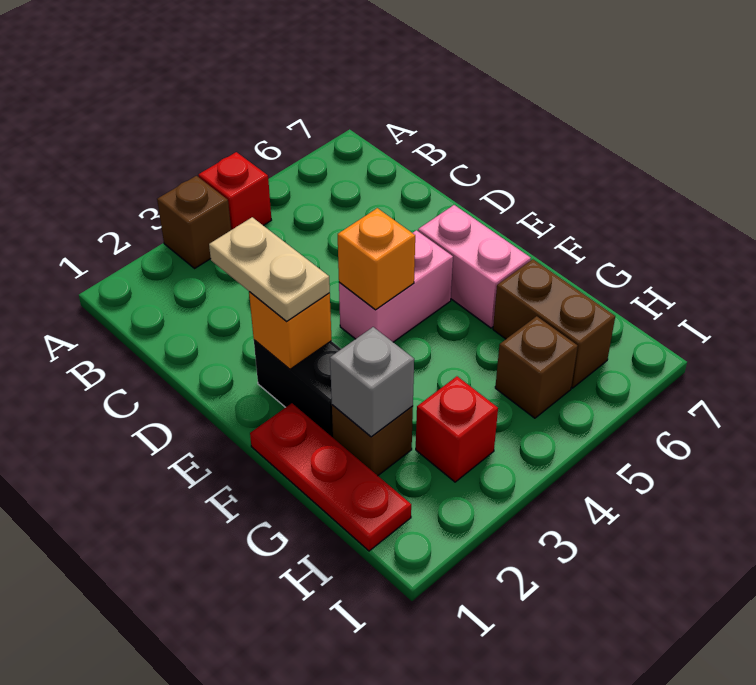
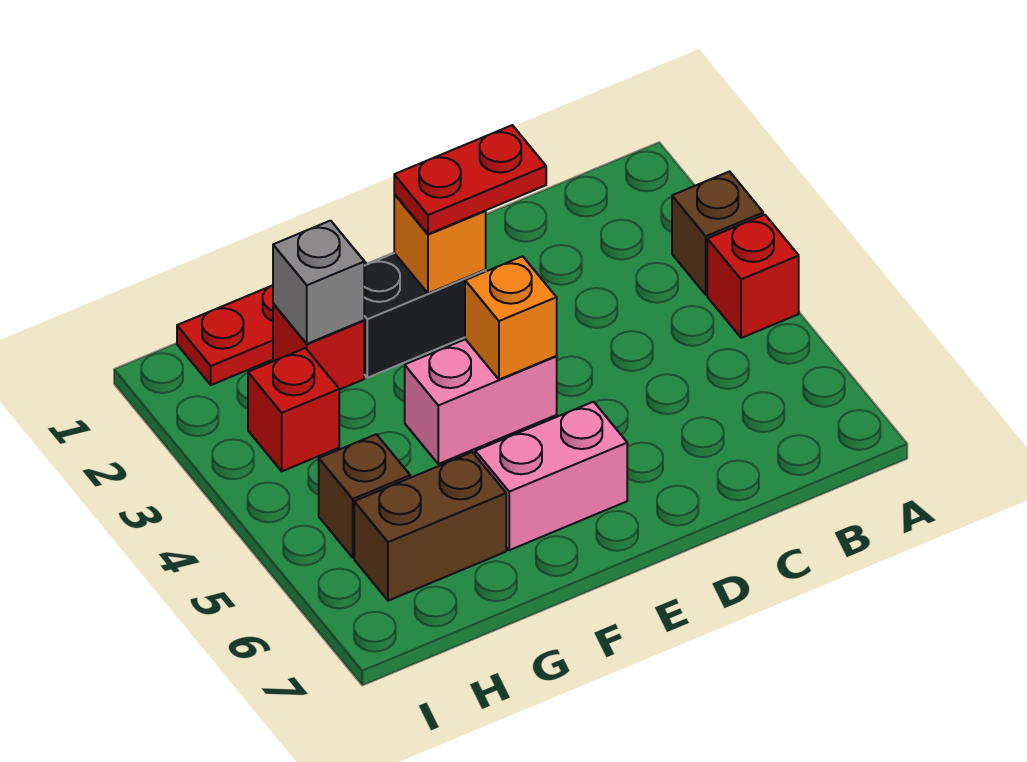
tan 1x2 plate [209,217,330,322] -> red 1x2 plate [394,125,546,234]
pink 1x2 brick [339,230,453,342] -> pink 1x2 brick turned to [405,339,557,464]
brown 1x1 brick [332,405,413,476] -> red 1x1 brick [273,304,364,390]

